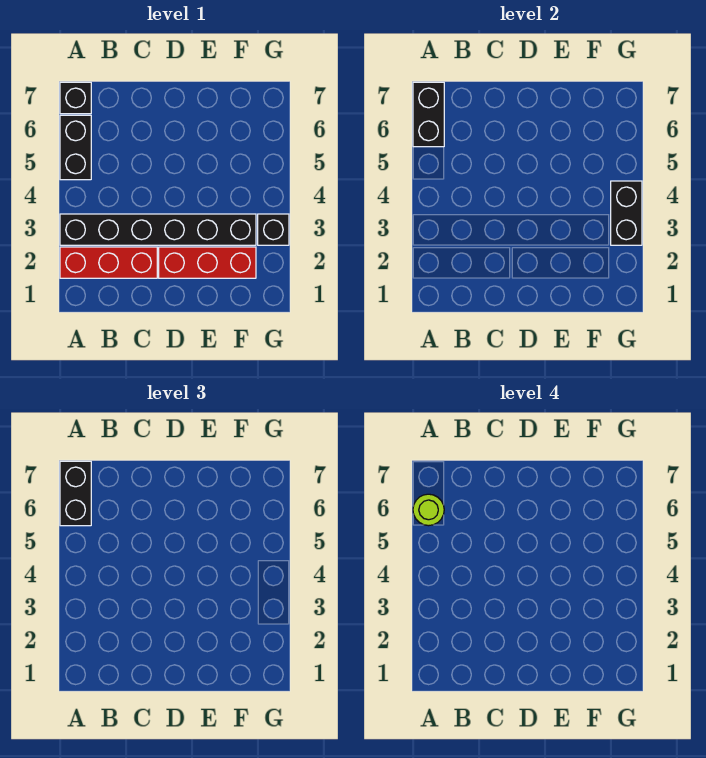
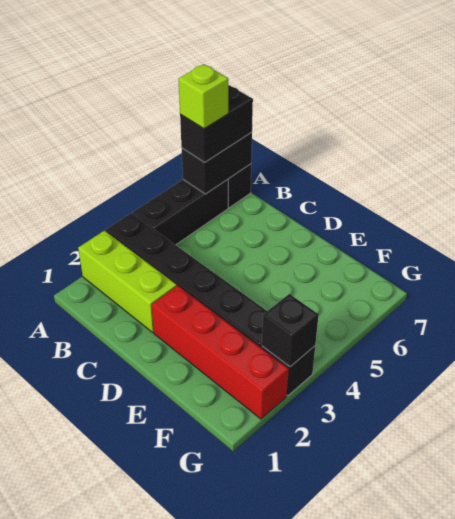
red 1x3 brick [60,247,157,278] -> lime 1x3 brick [78,231,177,332]
black 1x2 brick [60,115,91,180] -> black 1x3 brick [133,180,228,245]
lime 1x1 round brick [413,494,444,526] -> lime 1x1 brick [178,64,228,129]
red 1x3 brick [159,247,256,278] -> red 1x4 brick [151,286,289,419]
black 1x2 brick [611,181,642,245] -> black 1x1 brick [262,294,319,367]

